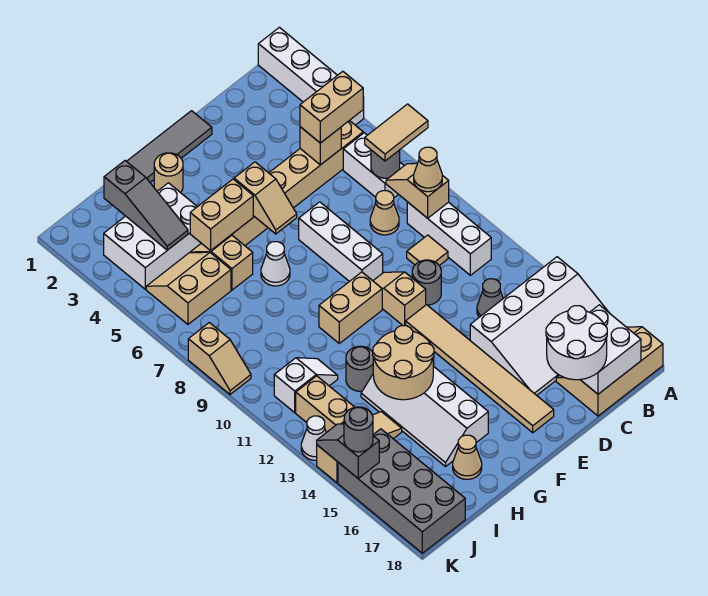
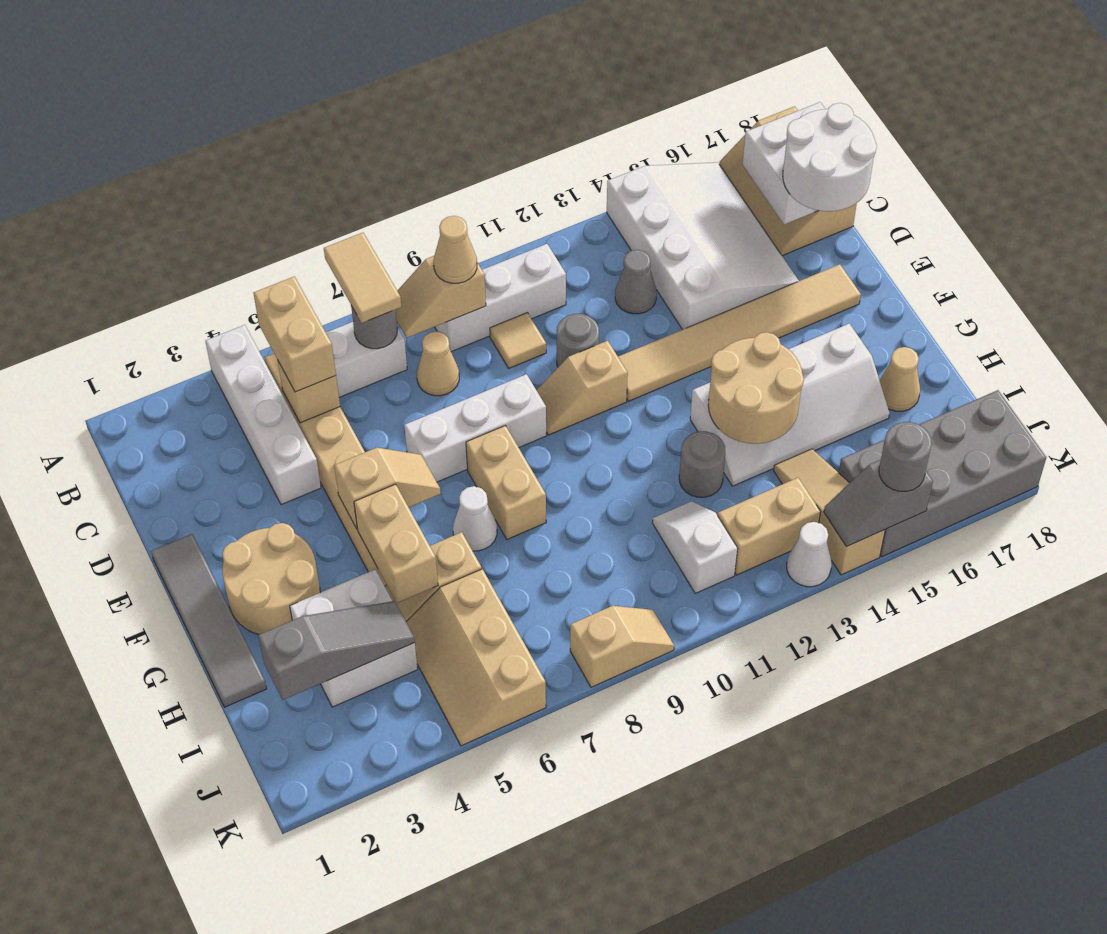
white 1x4 brick [258,27,364,125] -> white 1x4 brick turned to [205,325,321,505]
tan 1x2 brick [319,272,382,343] -> tan 1x2 brick moved to [466,426,546,539]
tan 1x1 round brick [154,153,183,193] -> tan 2x2 round brick [222,523,320,635]
white 2x3 brick [104,183,201,289] -> white 2x2 brick [290,569,418,707]
tan 2x2 slope [146,252,231,324] -> tan 2x3 slope [406,569,546,746]

